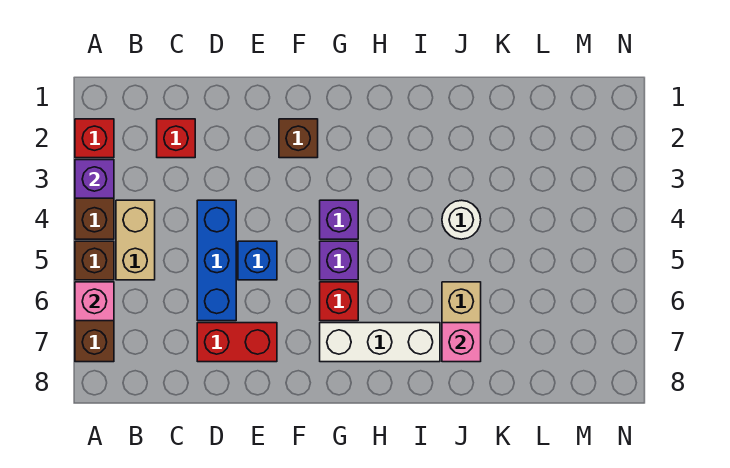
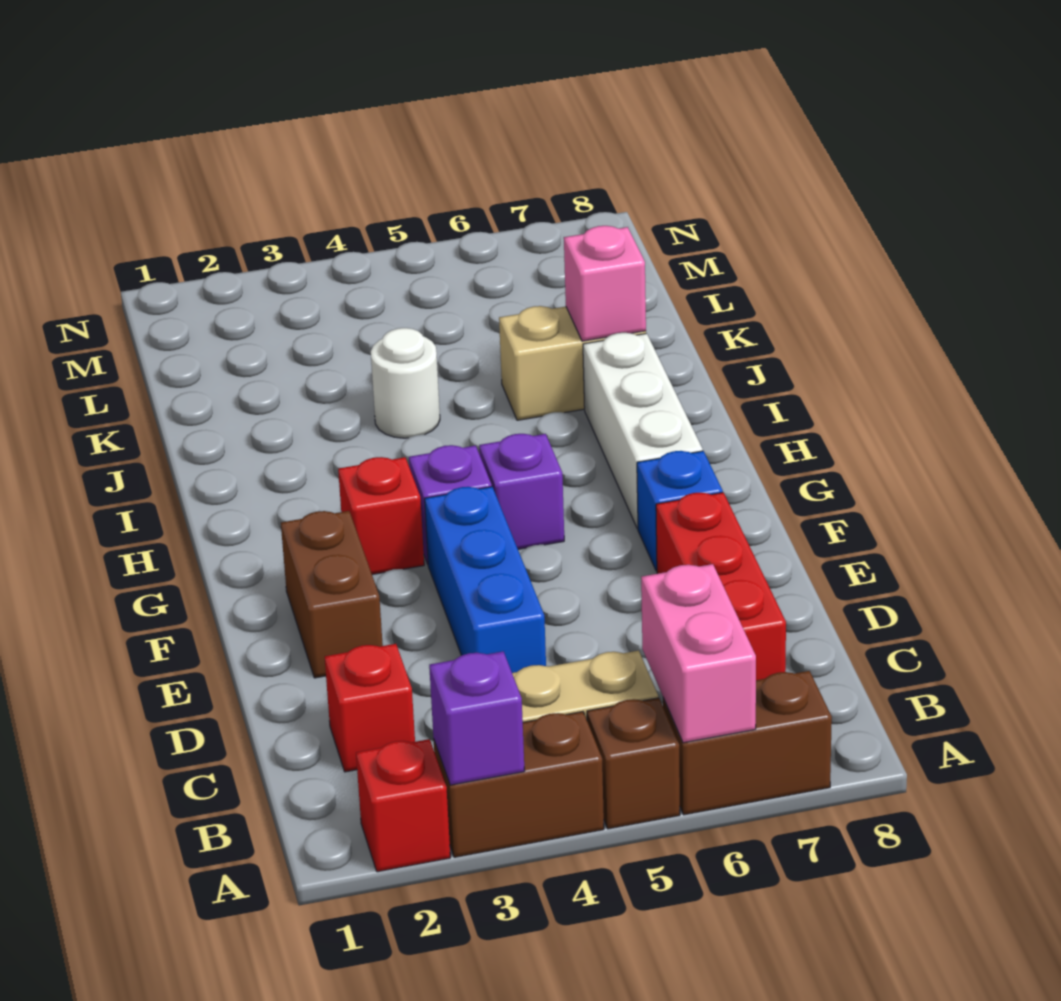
pink 1x1 brick [75,282,114,321] -> pink 1x2 brick [641,564,756,743]
blue 1x3 brick [197,200,236,321] -> blue 1x3 brick turned to [425,487,546,673]
red 1x2 brick [197,323,277,362] -> red 1x3 brick [656,492,786,680]
blue 1x1 brick [238,241,277,280] -> blue 1x1 brick moved to [637,451,723,571]
brown 1x1 brick [279,119,318,158] -> brown 1x2 brick [281,511,383,678]
red 1x1 brick [320,282,358,321] -> red 1x1 brick moved to [338,457,424,575]

